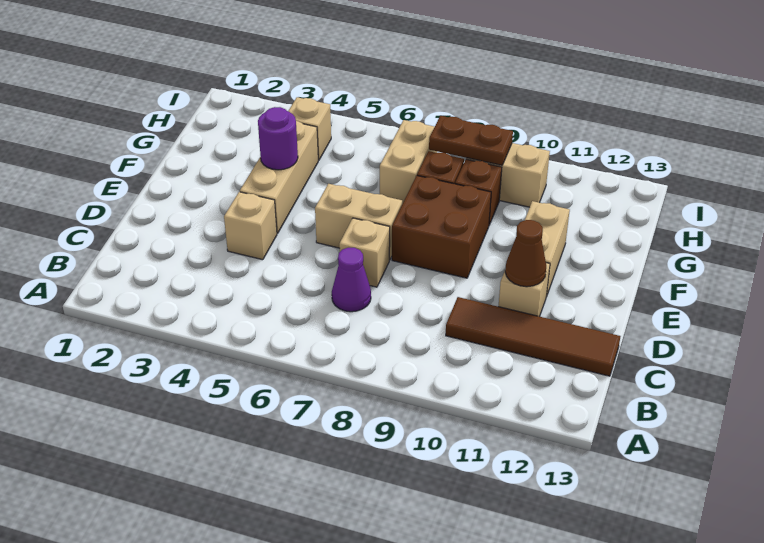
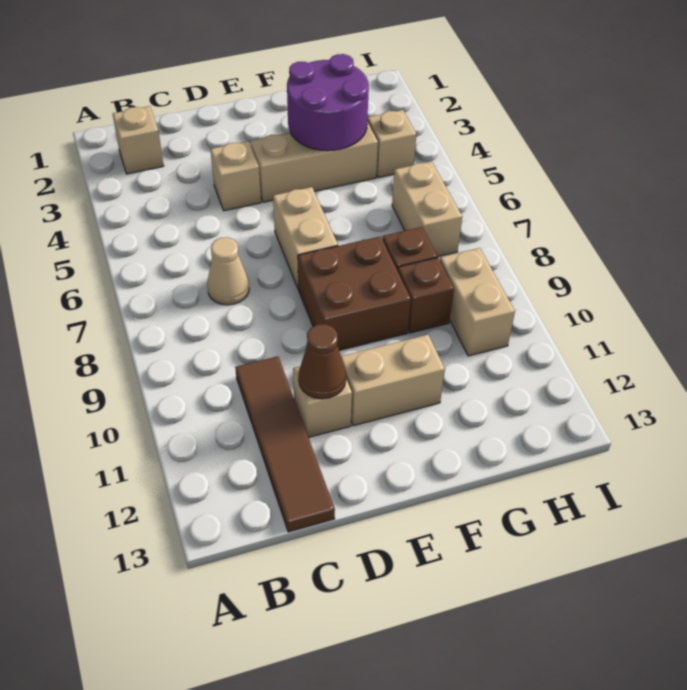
purple 1x1 cone [332,248,371,312] -> tan 1x1 cone [207,237,249,305]
tan 1x1 brick [339,218,390,287] -> tan 1x1 brick moved to [113,106,164,174]
purple 1x1 round brick [258,107,298,170] -> purple 2x2 round brick [287,54,369,151]
tan 1x2 brick [380,120,437,204] -> tan 1x2 brick turned to [392,161,462,257]
brown 1x2 plate [429,116,513,165] -> none

